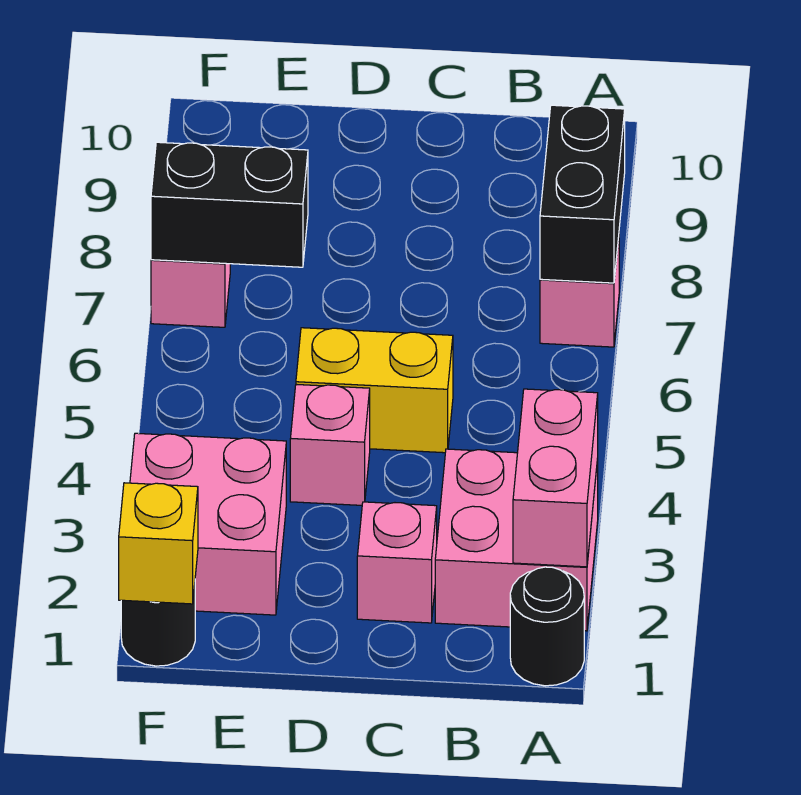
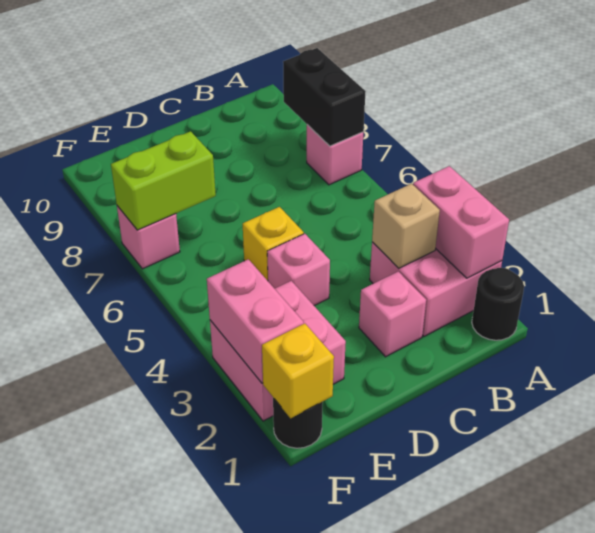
none -> tan 1x1 brick [372,184,440,268]
yellow 1x2 brick [296,328,453,453] -> yellow 1x1 brick [243,207,304,281]
black 1x2 brick [151,142,308,267] -> lime 1x2 brick [111,131,216,230]
none -> pink 1x2 brick [207,259,304,383]

